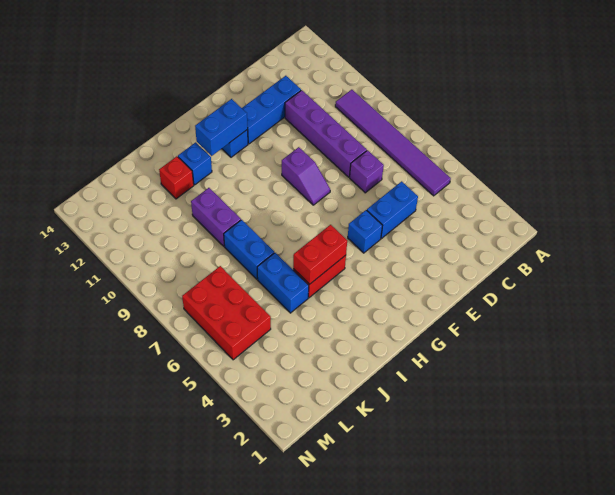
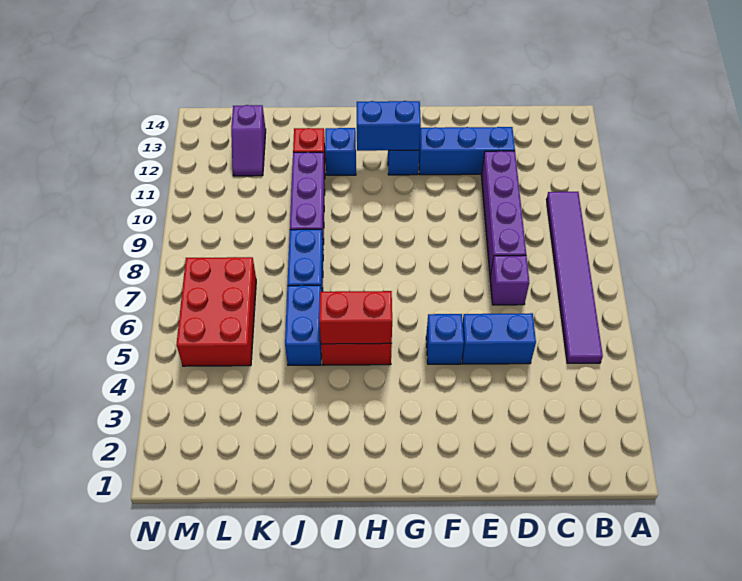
purple 1x2 slope [282,147,330,205] -> purple 1x2 slope moved to [231,105,266,176]
purple 1x2 brick [191,188,241,246] -> purple 1x3 brick [290,152,325,245]

